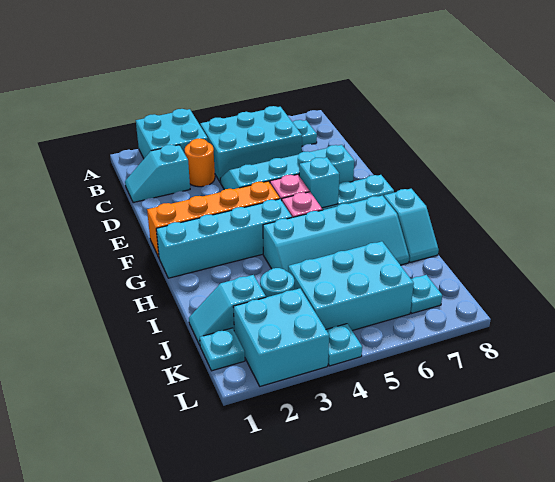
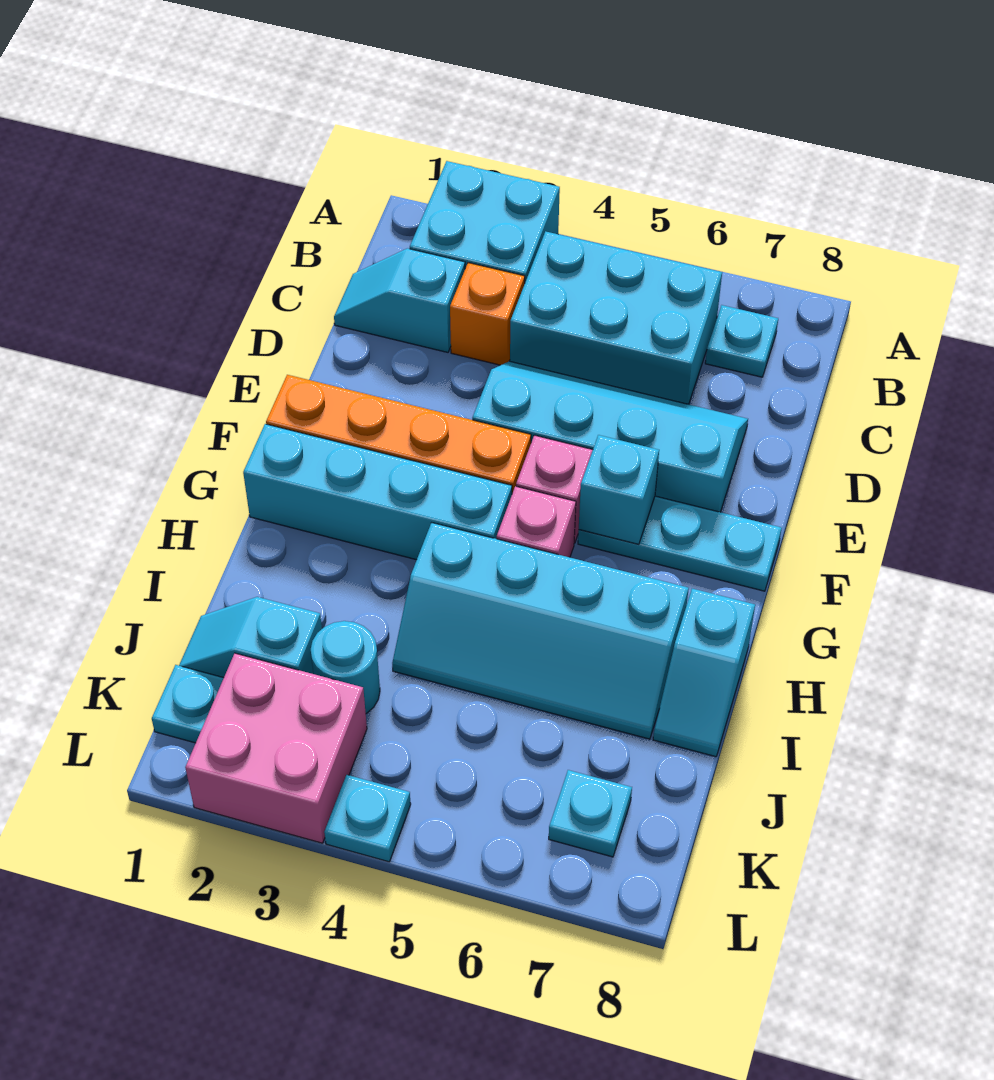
orange 1x1 round brick [185,139,215,187] -> orange 1x1 brick [450,263,525,365]
cyan 2x3 brick [288,241,414,331] -> none
cyan 2x2 brick [233,288,329,386] -> pink 2x2 brick [185,653,367,843]

